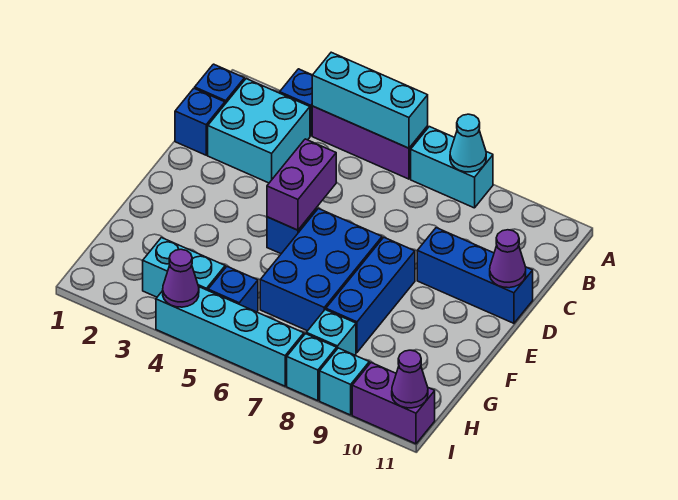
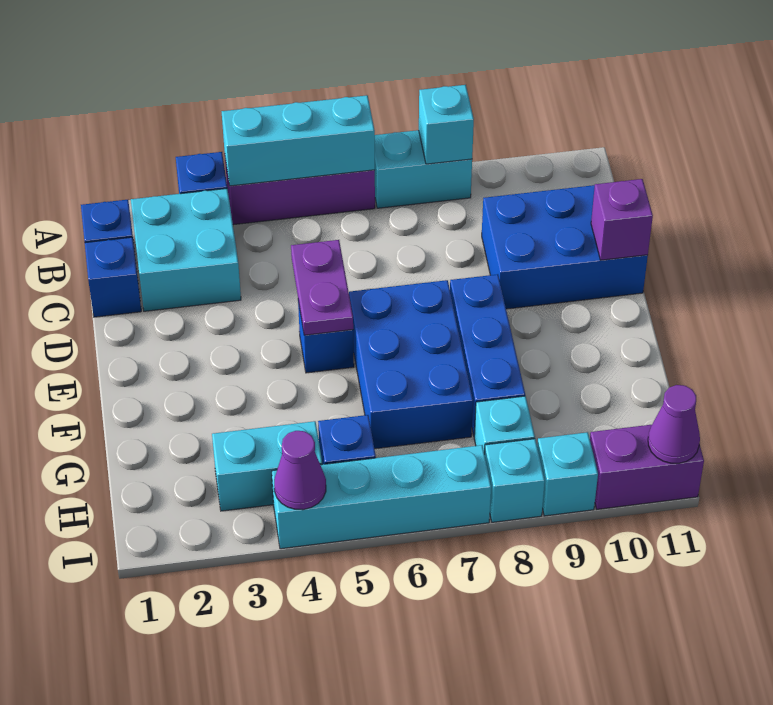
cyan 1x1 cone [450,114,486,172] -> cyan 1x1 brick [419,85,474,164]
purple 1x2 brick [267,139,336,230] -> purple 1x2 plate [291,240,353,335]
blue 1x3 brick [417,228,533,323] -> blue 2x3 brick [482,185,648,309]
purple 1x1 cone [490,230,526,288] -> purple 1x1 brick [591,179,653,260]

